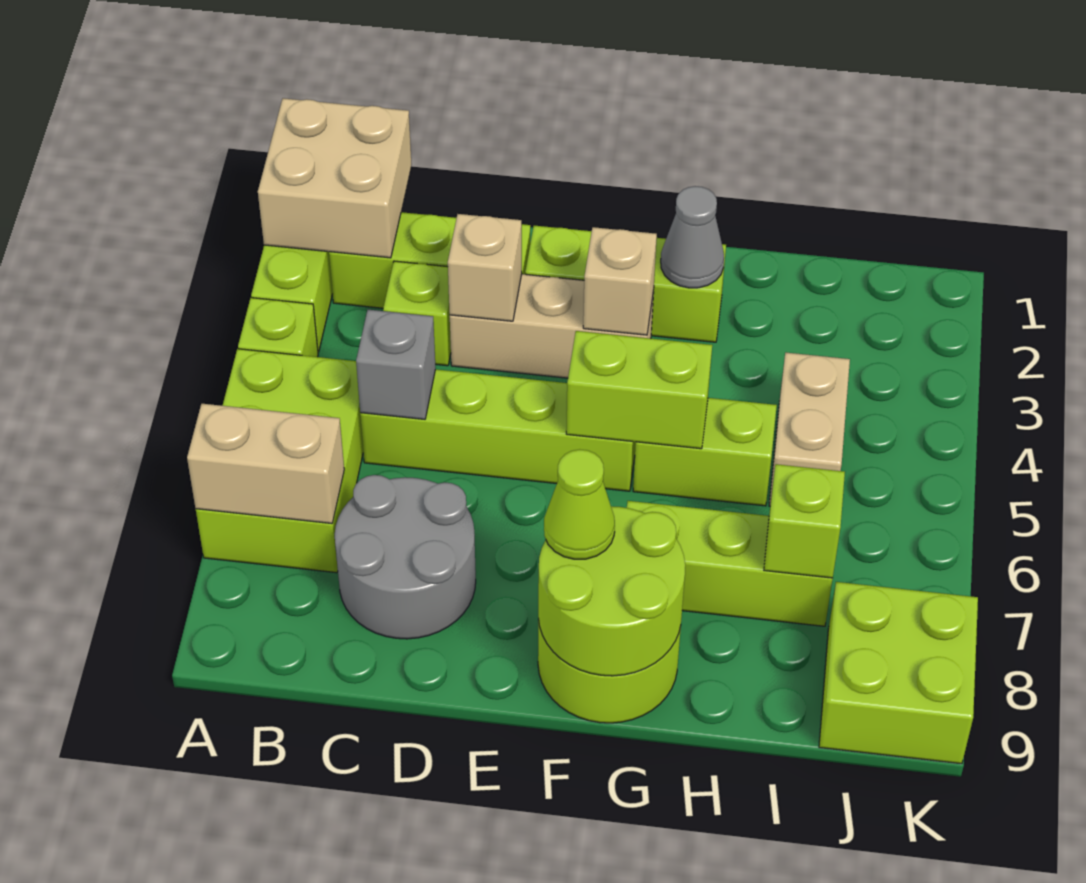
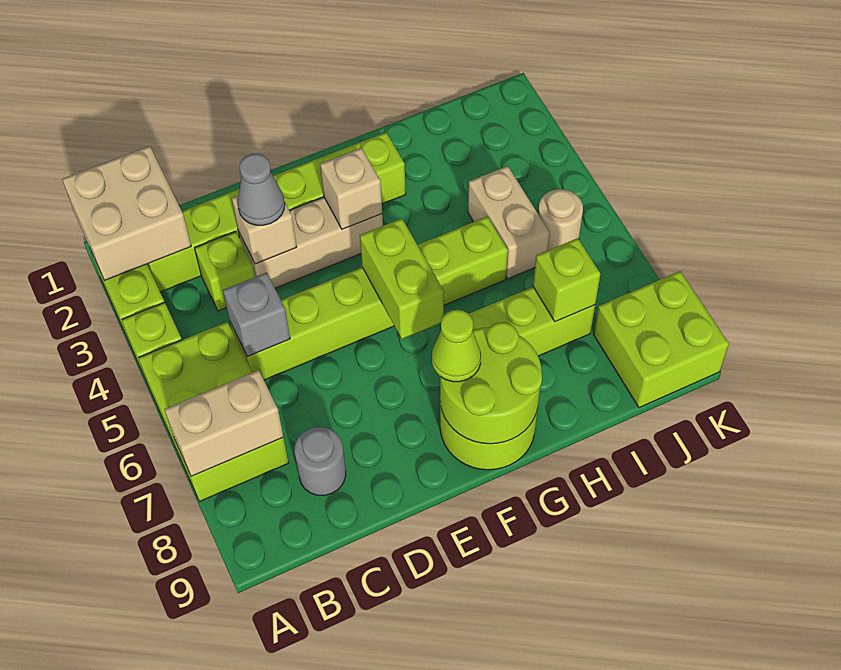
grey 2x2 round brick [335,475,476,639] -> grey 1x1 round brick [294,427,346,495]
lime 1x2 brick [566,331,712,449] -> lime 1x2 brick turned to [360,218,444,339]
grey 1x1 cone [661,186,724,288] -> grey 1x1 cone moved to [237,154,285,225]
none -> tan 1x1 round brick [538,189,583,250]

